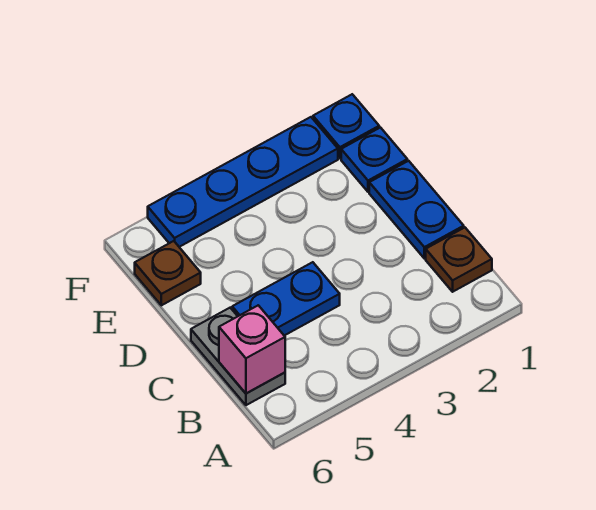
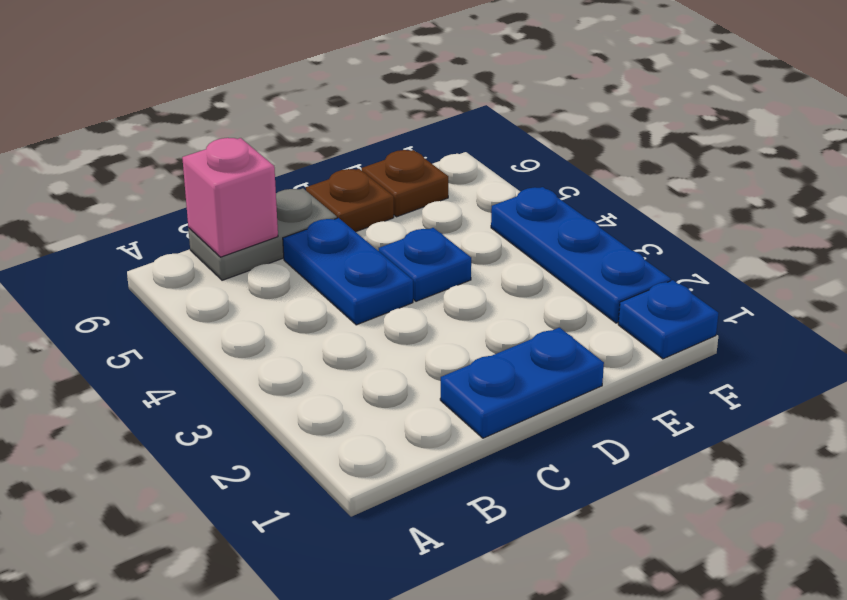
brown 1x1 plate [426,228,492,292] -> brown 1x1 plate moved to [306,169,394,232]
blue 1x1 plate [341,128,407,192] -> blue 1x1 plate moved to [379,228,471,301]
blue 1x4 plate [148,117,338,247] -> blue 1x3 plate [491,187,671,323]

